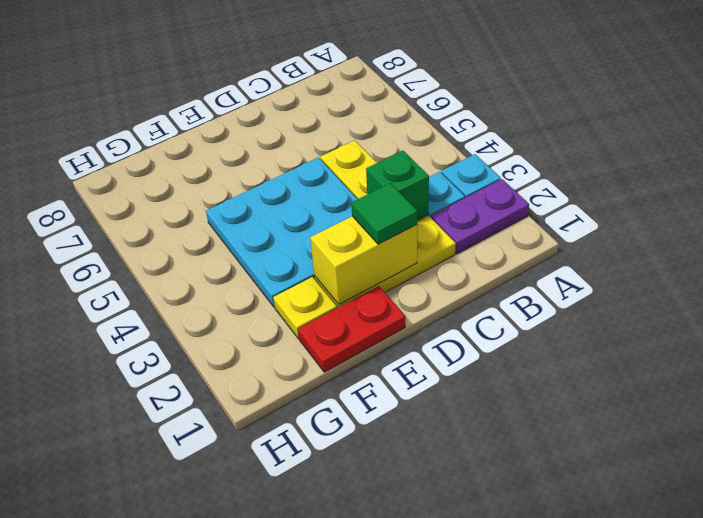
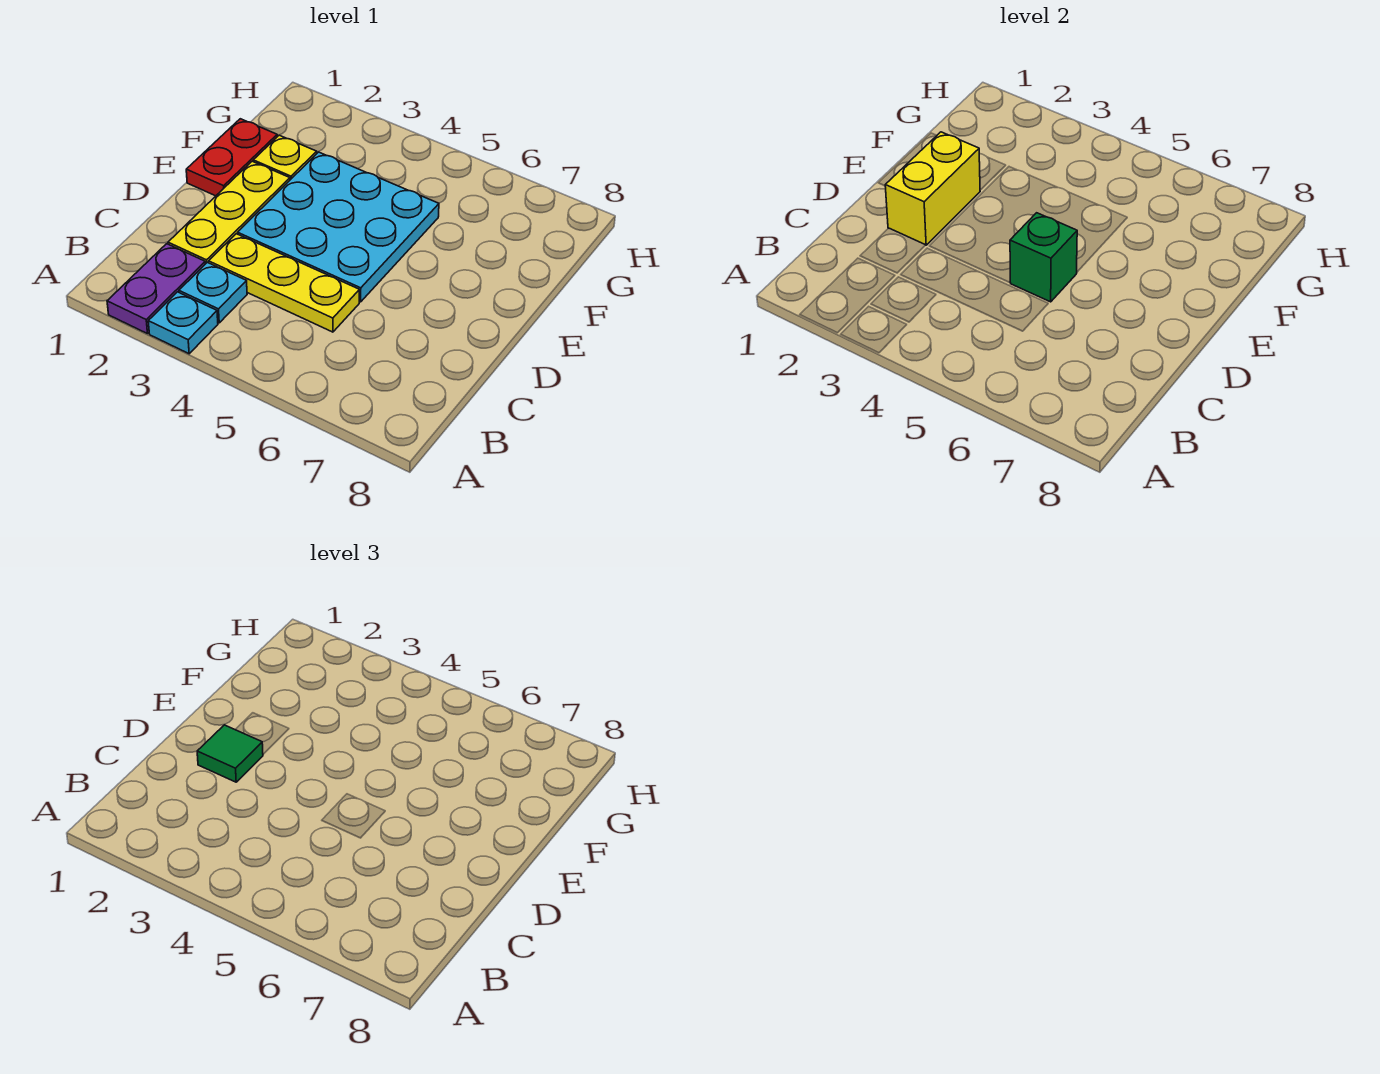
green 1x1 brick [366,151,429,220] -> green 1x1 brick moved to [1010,213,1077,302]

